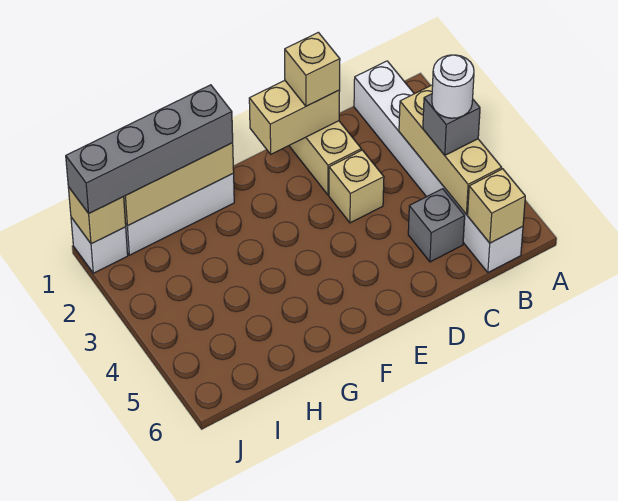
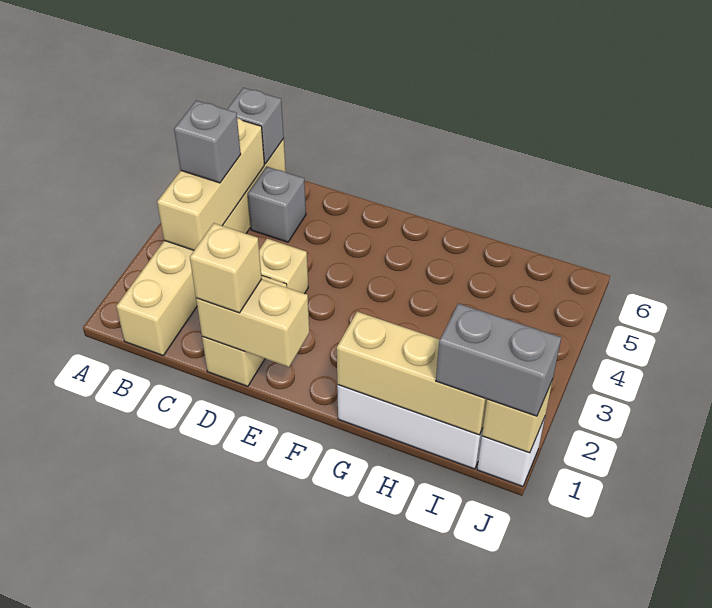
white 1x6 brick [354,61,523,272] -> tan 1x6 brick [116,139,286,355]
white 1x1 round brick [432,55,474,118] -> none
tan 1x1 brick [468,169,525,243] -> grey 1x1 brick [227,88,284,164]
grey 1x4 brick [66,85,233,213] -> grey 1x2 brick [436,303,561,416]

